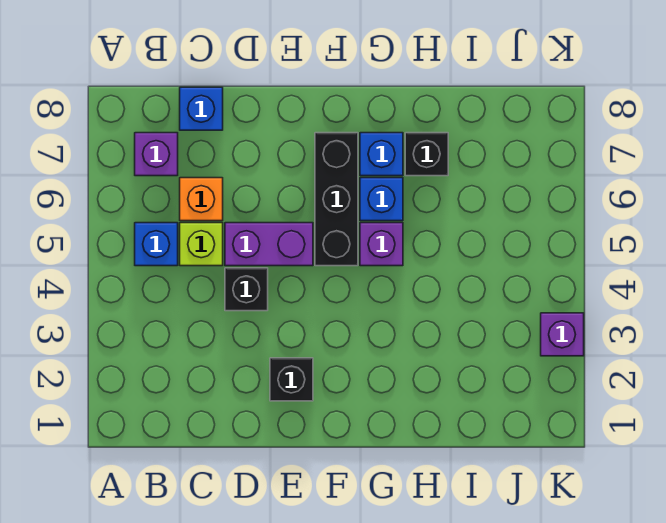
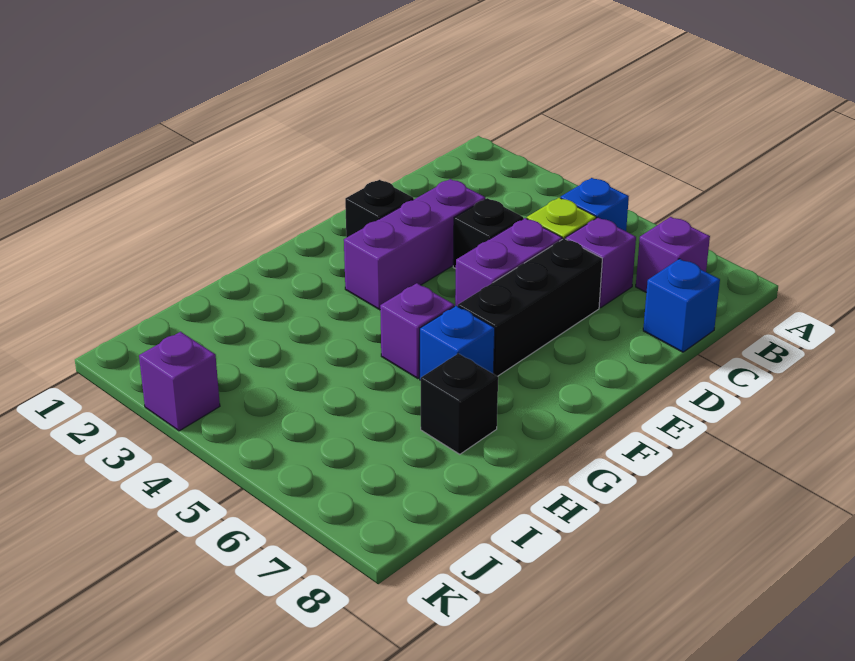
orange 1x1 brick [180,178,223,221] -> purple 1x1 brick [566,218,636,308]
none -> purple 1x3 brick [344,179,485,310]
black 1x3 brick [315,133,358,266] -> black 1x3 brick turned to [458,238,602,376]
blue 1x1 brick [360,133,403,176] -> none

